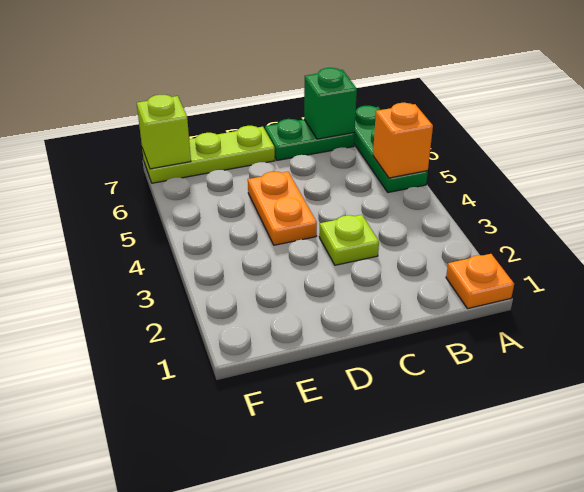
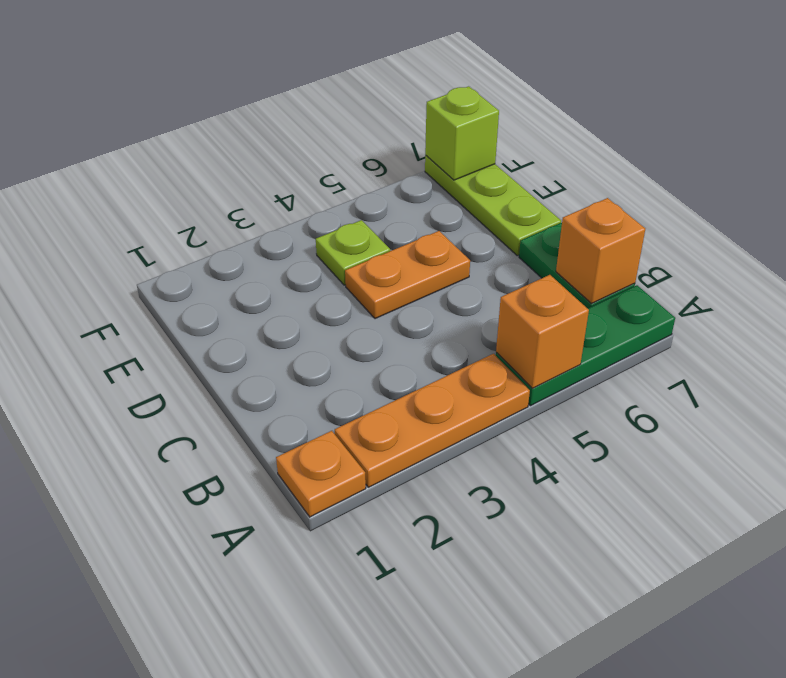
none -> orange 1x3 plate [335,354,530,487]
green 1x1 brick [304,68,357,139] -> orange 1x1 brick [556,198,645,303]
lime 1x1 plate [319,215,379,265] -> lime 1x1 plate moved to [316,220,390,285]

